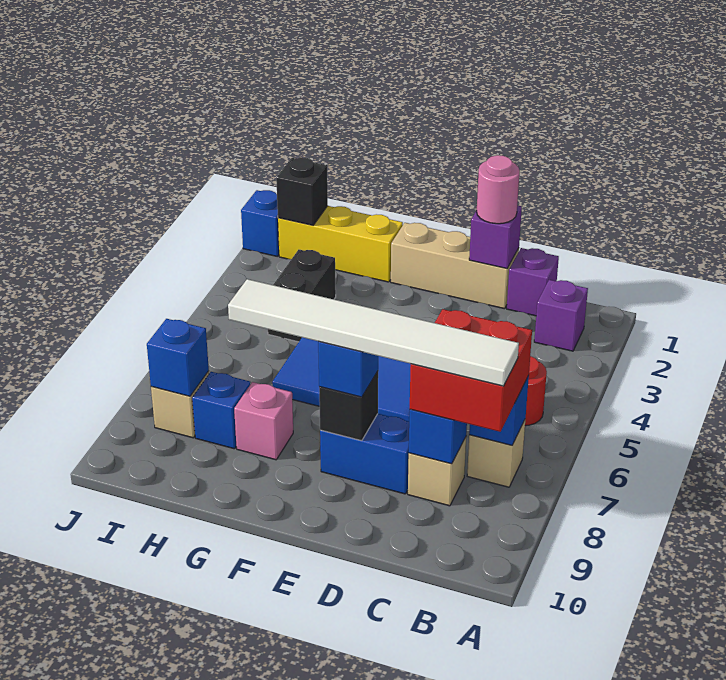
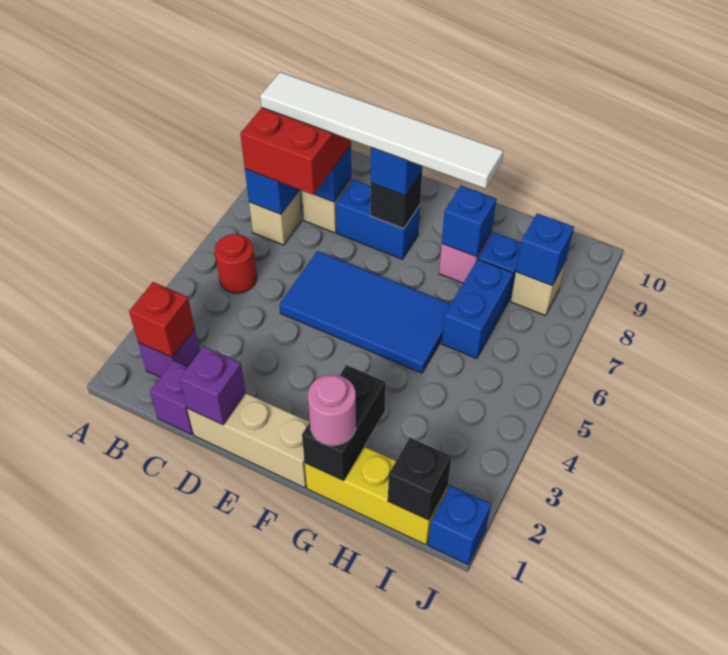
none -> red 1x1 brick [129,282,195,357]
pink 1x1 round brick [477,155,520,224] -> pink 1x1 round brick moved to [308,375,356,445]
none -> blue 1x1 brick [442,186,496,257]
black 1x2 brick [268,250,336,342] -> black 1x2 brick moved to [302,365,386,481]
none -> blue 1x2 brick [442,259,513,359]

